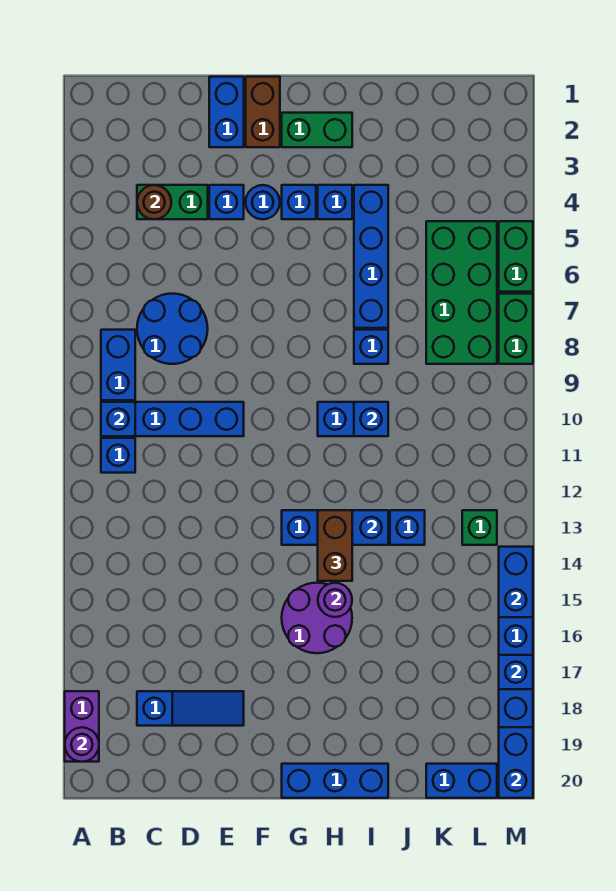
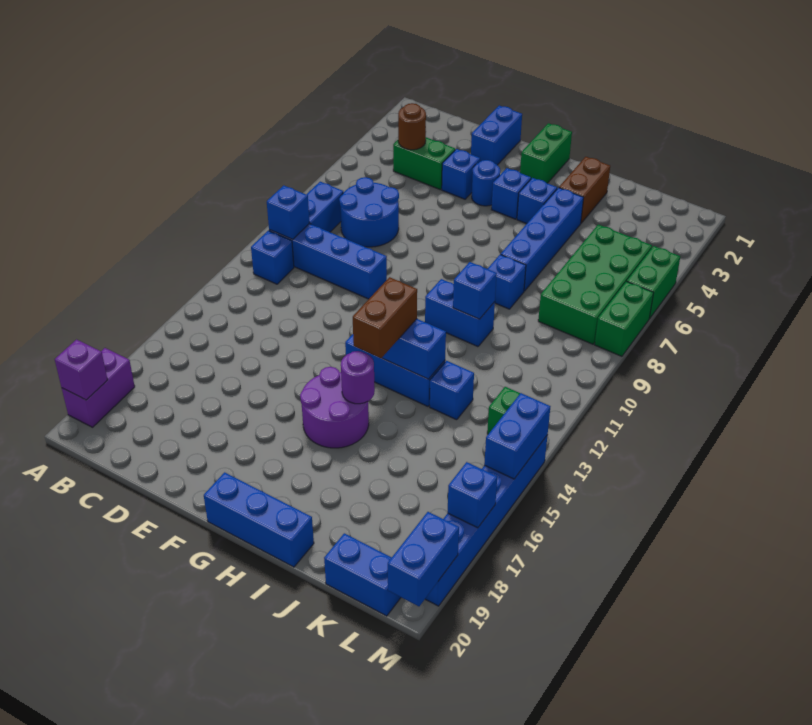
purple 1x1 round brick [65,727,99,762] -> purple 1x1 brick [55,340,108,400]
blue 1x3 slope [137,691,244,726] -> none
brown 1x2 brick [246,77,280,147] -> brown 1x2 brick moved to [559,157,610,223]
green 1x2 brick [282,113,352,147] -> green 1x2 brick turned to [520,123,572,183]

